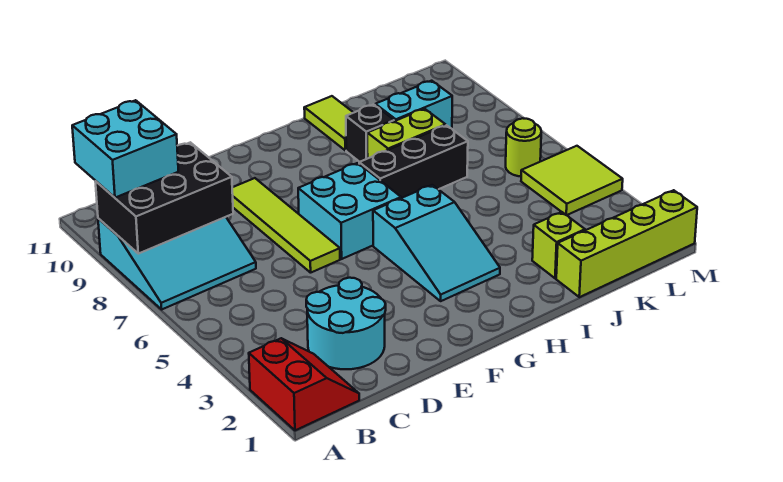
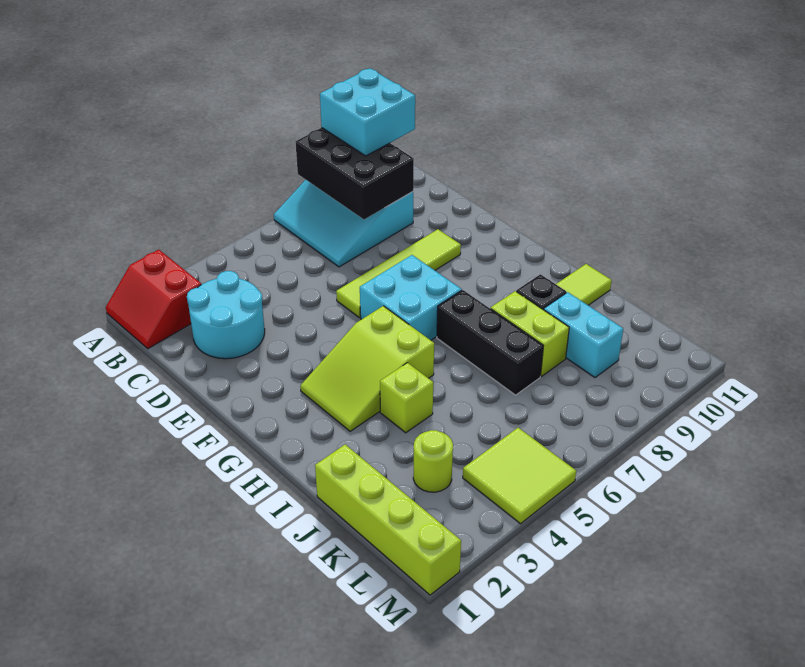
red 2x2 slope [249,338,359,430] -> red 2x2 slope turned to [106,250,201,349]
cyan 2x3 slope [373,185,500,301] -> lime 2x3 slope [300,306,434,431]
lime 1x1 brick [532,212,585,278] -> lime 1x1 brick moved to [380,363,433,433]
lime 1x1 round brick [506,118,541,176] -> lime 1x1 round brick moved to [413,430,453,492]

